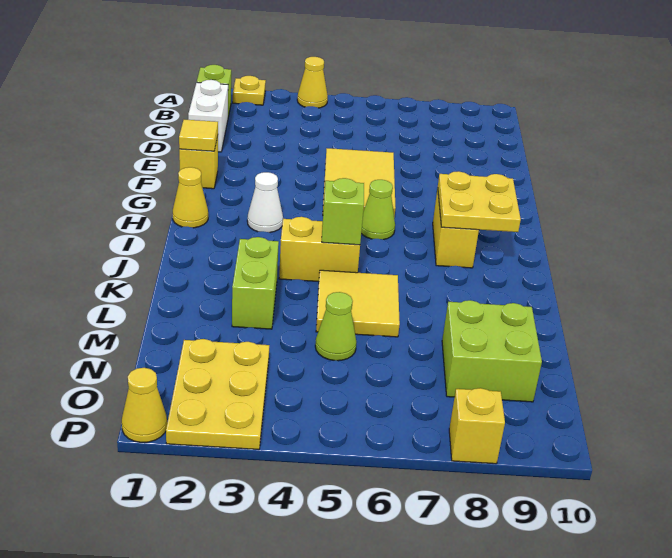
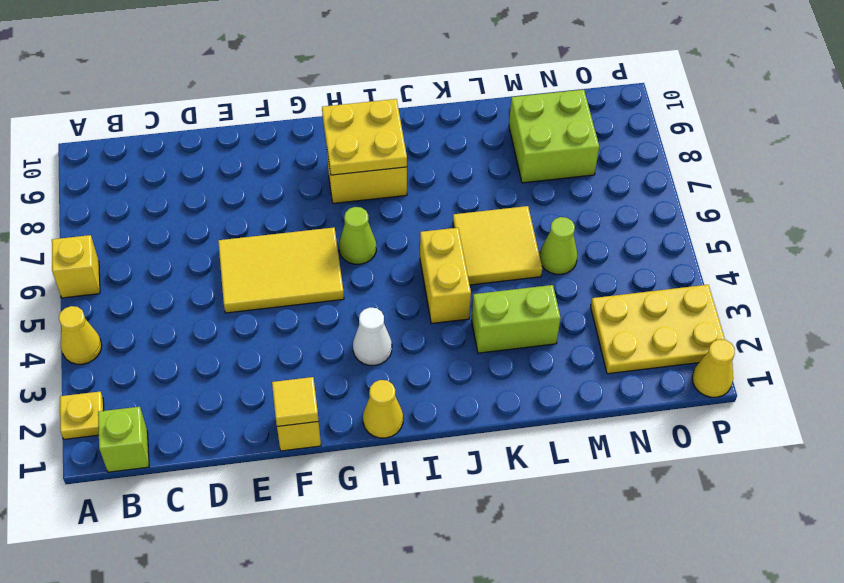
white 1x2 brick [188,80,228,152] -> none
lime 1x1 brick [322,178,364,245] -> none
yellow 1x1 brick [449,388,505,464] -> yellow 1x1 brick moved to [52,235,100,298]

